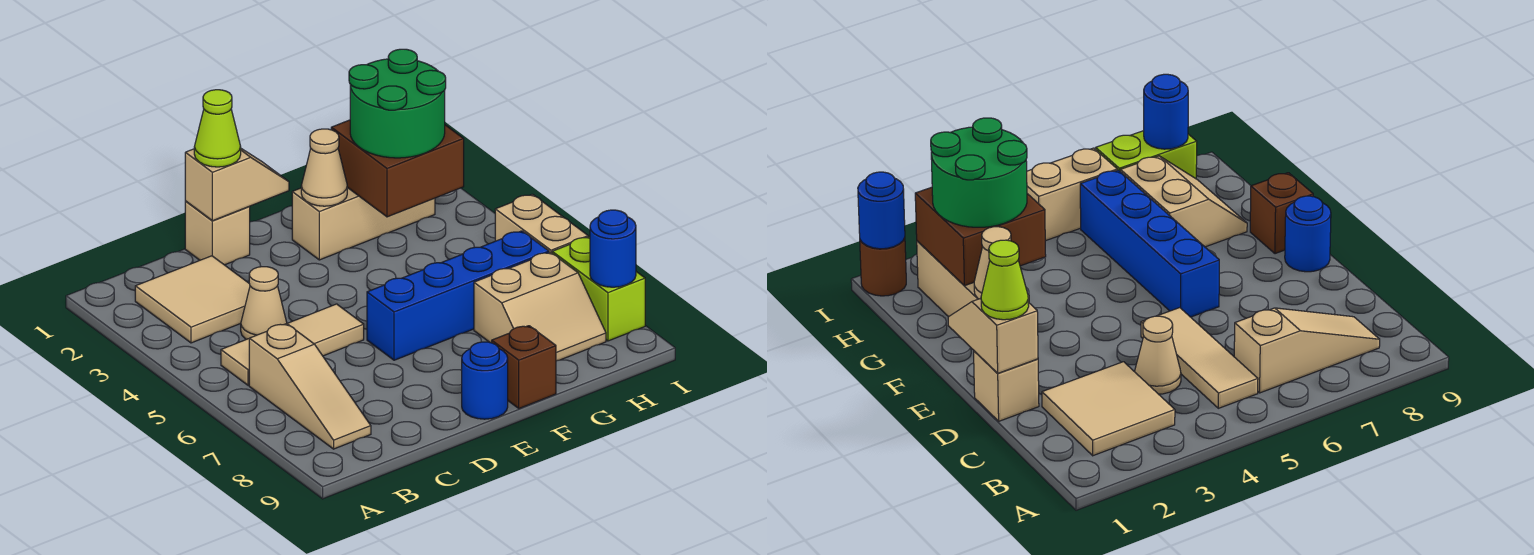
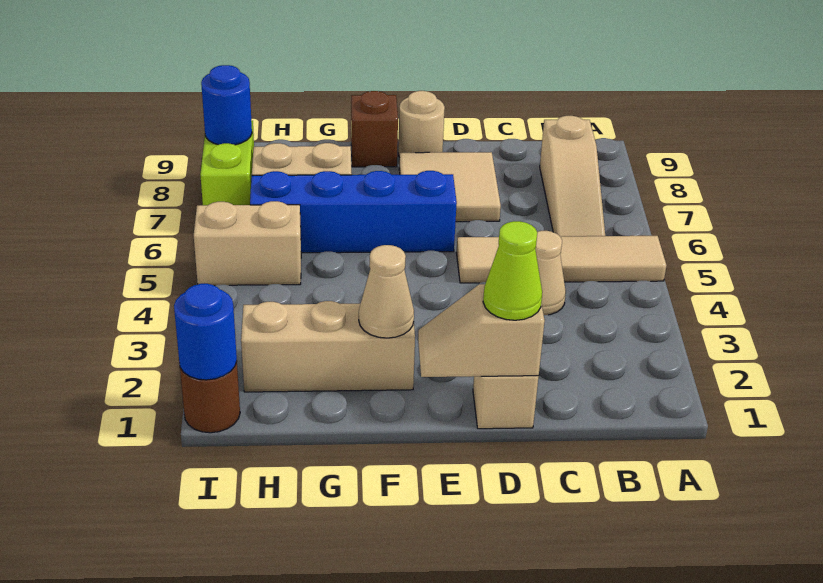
tan 2x2 tile [135,256,250,343] -> tan 2x2 tile moved to [399,152,501,222]
tan 1x3 tile [221,304,364,385] -> tan 1x4 tile [456,236,666,283]
tan 1x3 slope [249,324,371,449] -> tan 1x3 slope turned to [540,116,605,236]
blue 1x1 round brick [462,342,508,419] -> tan 1x1 round brick [398,91,445,157]
brown 2x2 brick [331,120,464,217] -> none
green 2x2 round brick [349,49,446,158] -> none
tan 1x2 brick [495,194,588,253] -> tan 1x2 brick turned to [194,201,301,285]

